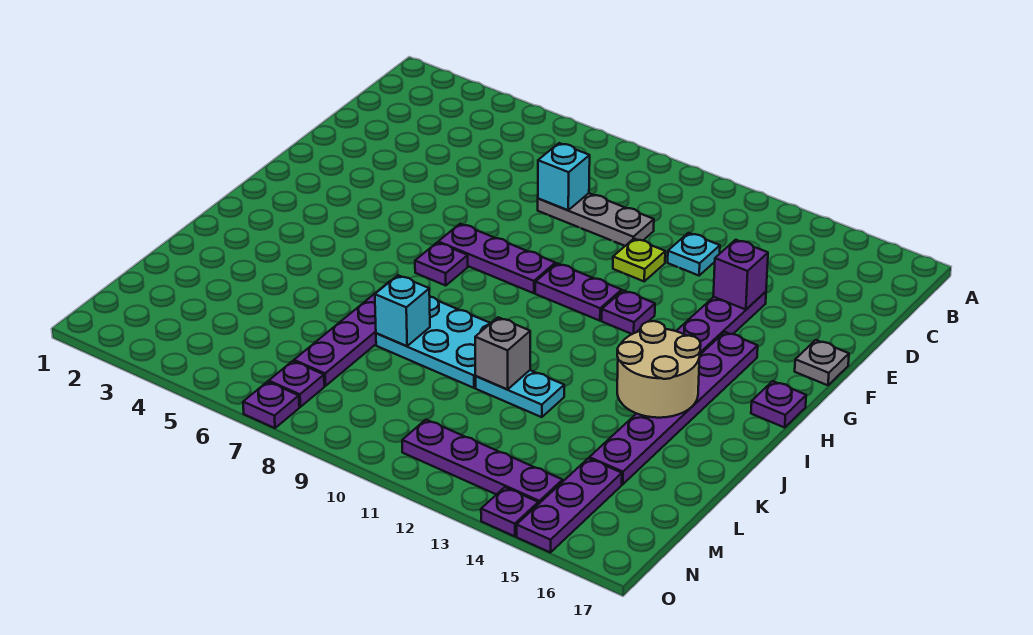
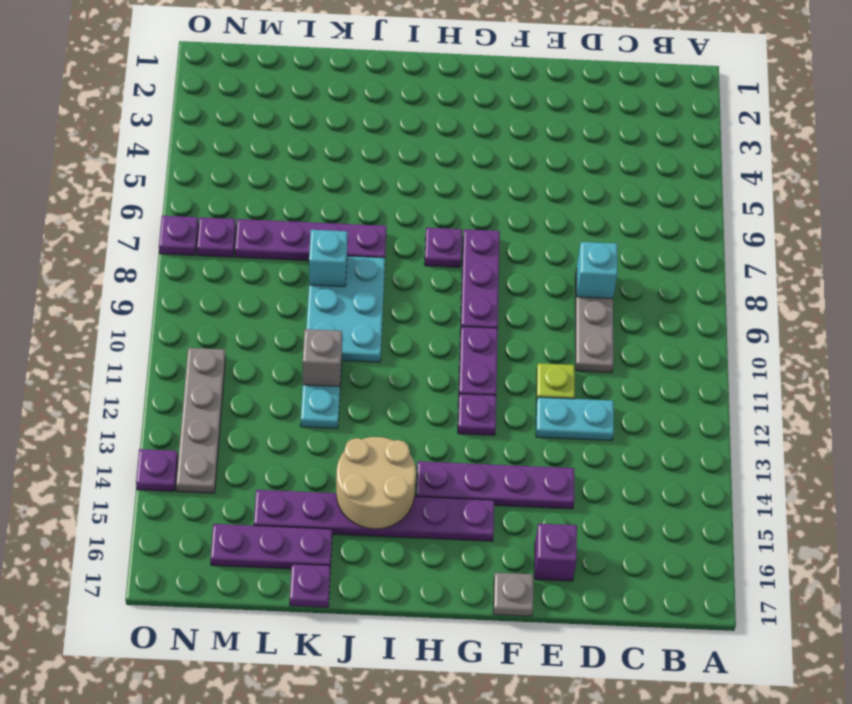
cyan 1x1 plate [668,233,720,276] -> cyan 1x2 plate [536,397,614,441]
purple 1x1 brick [713,240,768,310] -> purple 1x1 brick moved to [534,523,577,581]
purple 1x1 plate [751,381,806,428] -> purple 1x1 plate moved to [289,564,330,607]
purple 1x3 plate [517,458,622,553] -> purple 1x3 plate moved to [210,524,332,569]
purple 1x4 plate [402,420,563,504] -> grey 1x4 plate [176,348,226,493]

